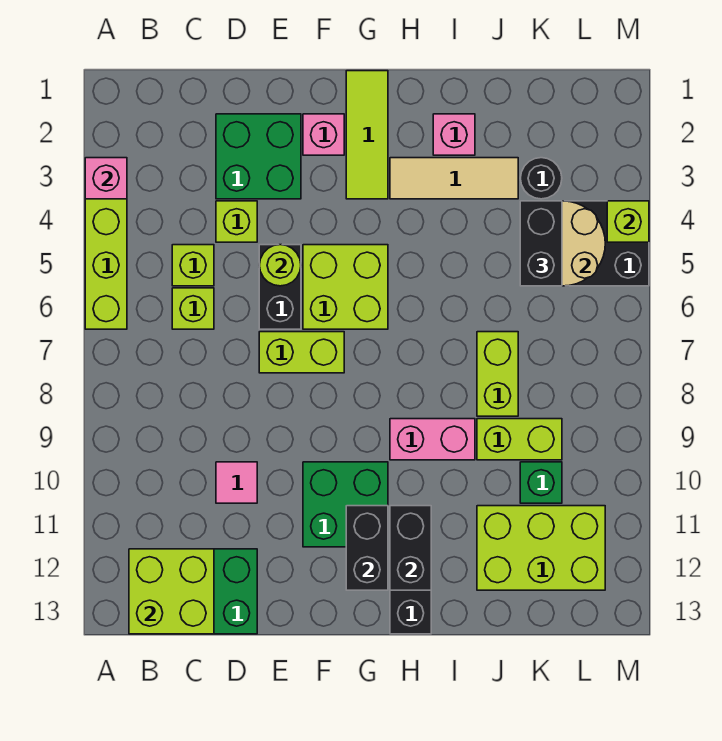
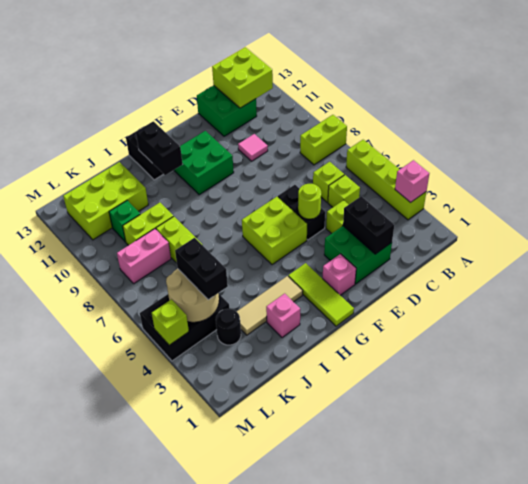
lime 1x2 brick [259,332,344,373] -> lime 1x2 brick moved to [300,115,347,165]
black 1x2 brick [346,506,388,590] -> black 1x2 brick moved to [343,196,394,254]
pink 1x2 brick [390,419,475,460] -> pink 1x2 brick moved to [117,229,171,284]

